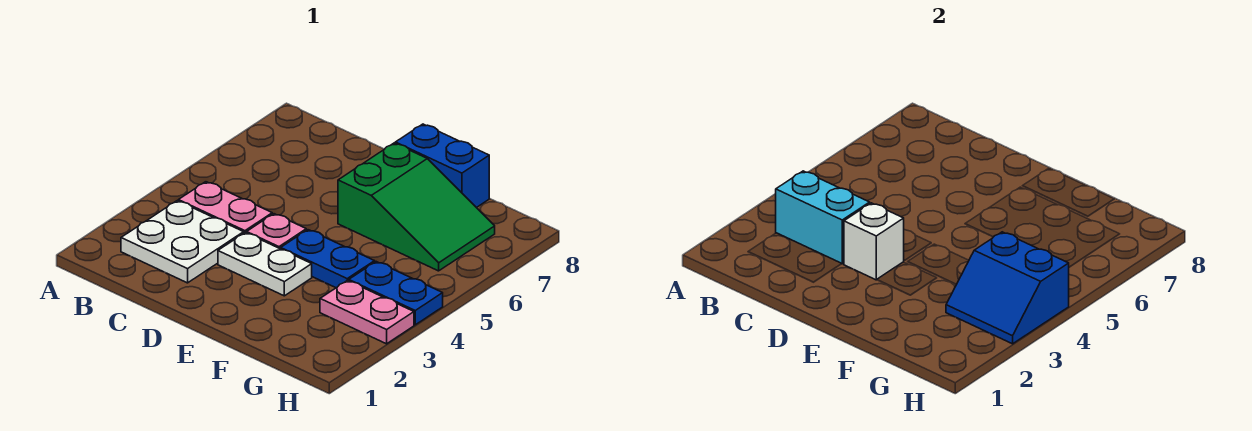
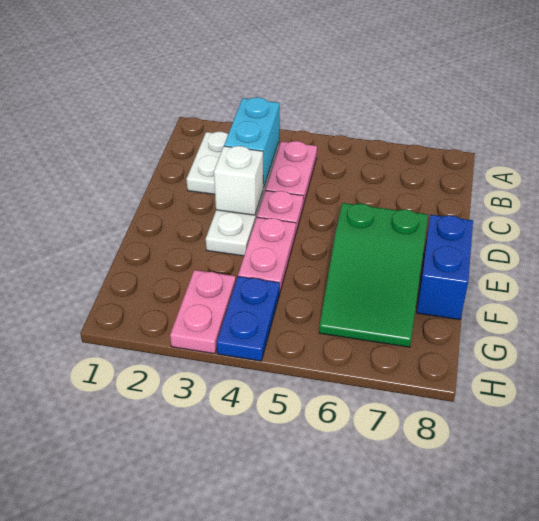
blue 1x2 plate [281,230,375,288] -> pink 1x2 plate [238,217,296,291]
blue 2x2 slope [946,232,1069,344] -> none

